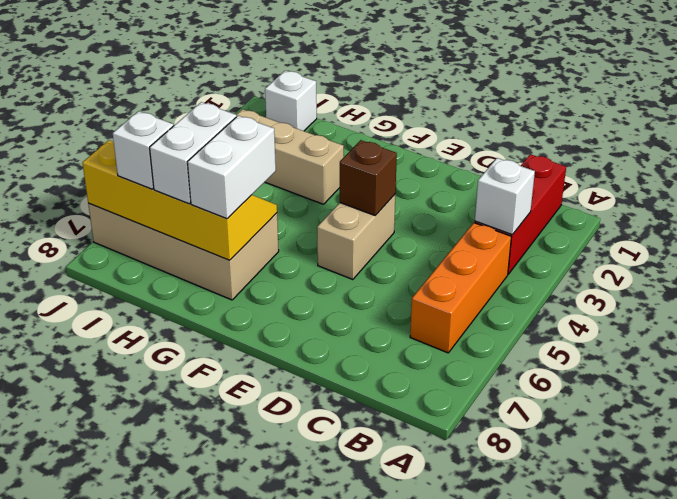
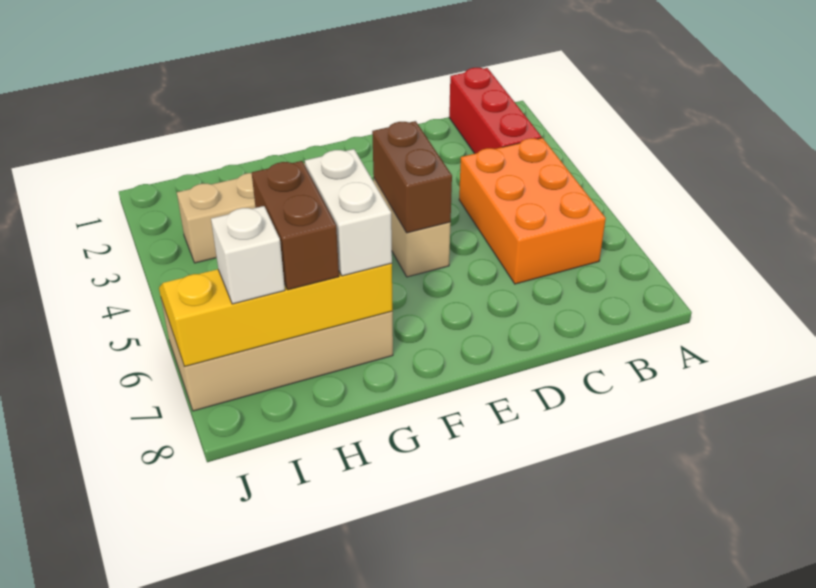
white 1x1 brick [475,158,535,235] -> none
orange 1x3 brick [410,223,511,353] -> orange 2x3 brick [459,138,606,284]
brown 1x1 brick [340,140,397,215] -> brown 1x2 brick [372,121,452,233]
white 1x2 brick [150,102,236,204] -> brown 1x2 brick [252,161,339,290]
white 1x1 brick [265,71,317,131] -> none

